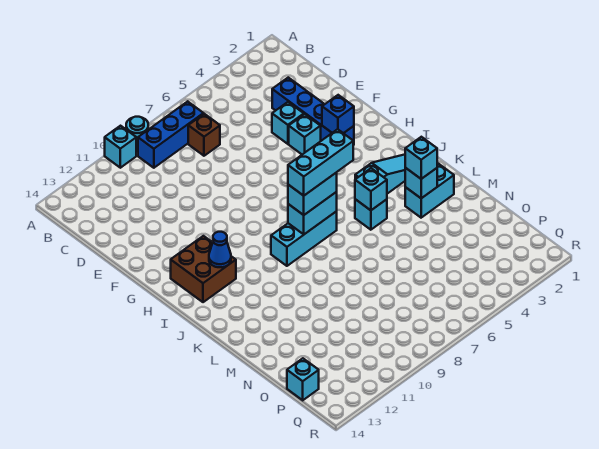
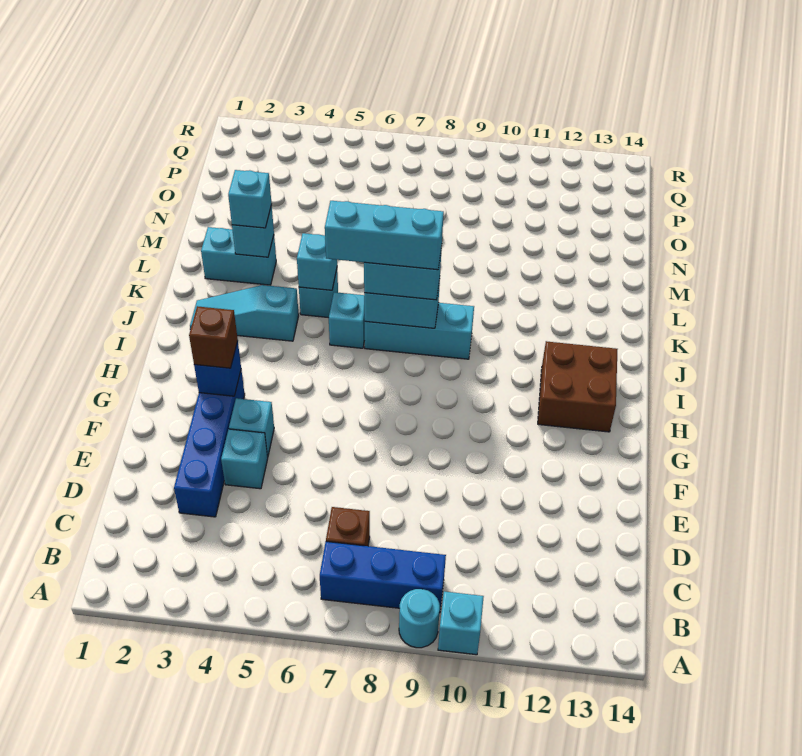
none -> brown 1x1 brick [189,306,238,368]
blue 1x1 cone [209,232,231,267] -> none
cyan 1x1 brick [287,358,319,400] -> cyan 1x1 brick moved to [329,292,365,348]

